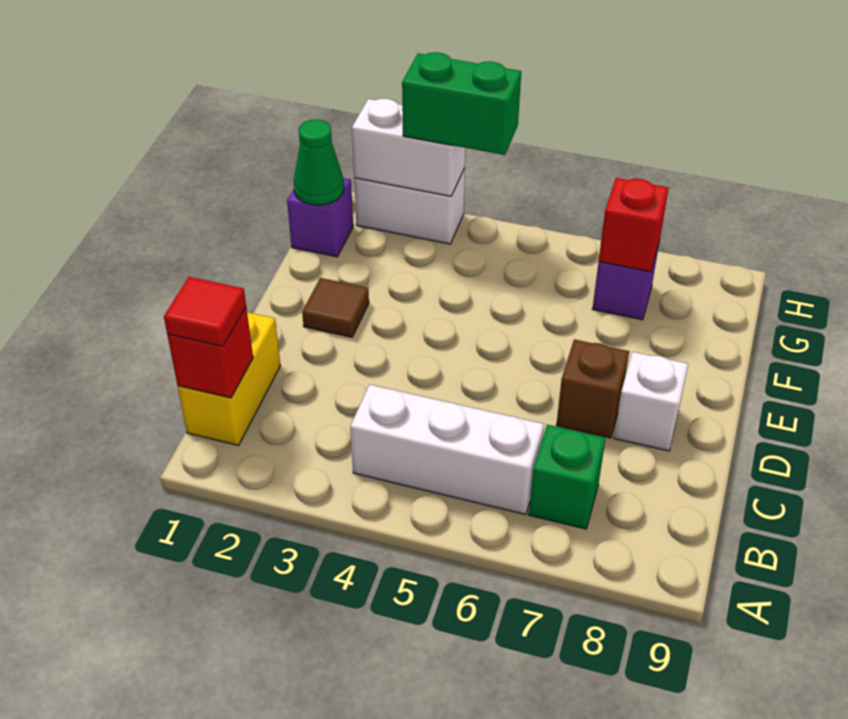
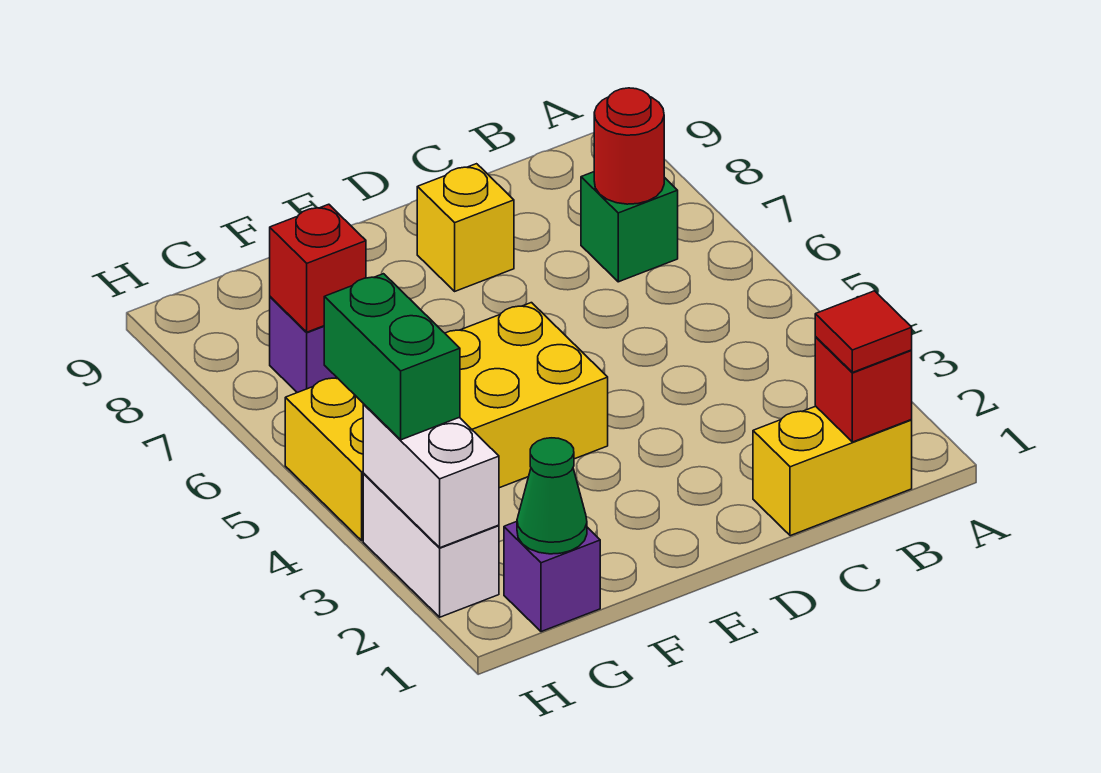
white 1x3 brick [350,384,544,514] -> none
none -> red 1x1 round brick [594,88,664,204]
brown 1x1 brick [556,339,629,438] -> none
white 1x1 brick [614,352,688,451] -> yellow 1x1 brick [417,164,514,291]
brown 1x1 tile [302,278,369,337] -> none
none -> yellow 2x4 brick [285,303,608,541]

